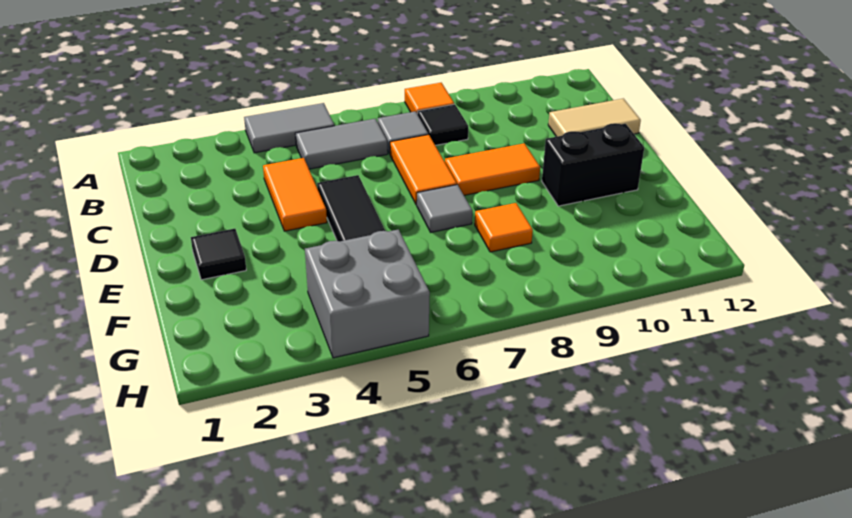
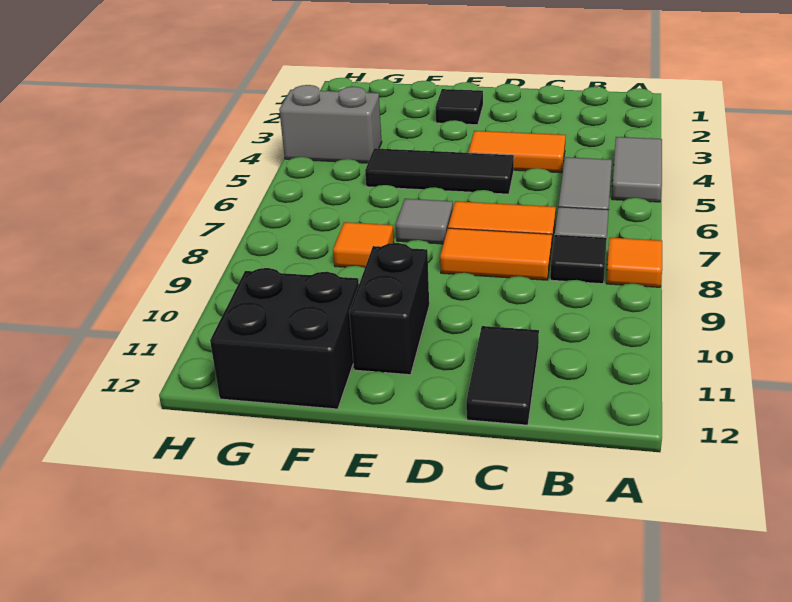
tan 1x2 tile [548,98,641,137] -> black 1x2 tile [466,326,539,425]
orange 1x2 tile [445,143,540,195] -> orange 1x2 tile turned to [440,228,552,280]
none -> black 2x2 brick [210,268,359,409]
grey 2x2 brick [305,229,430,358] -> grey 1x2 brick [279,85,382,163]

